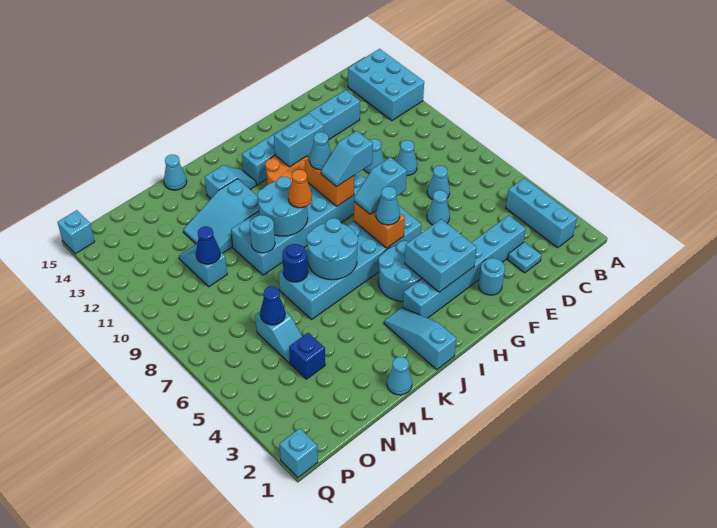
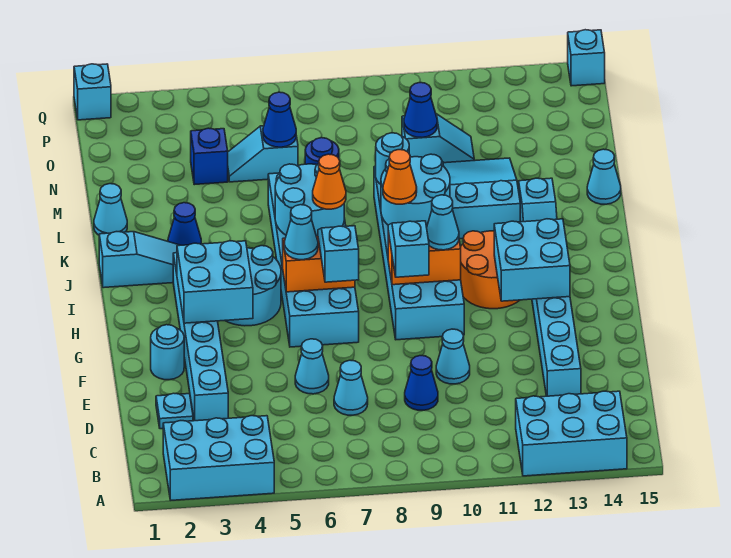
cyan 1x3 brick [506,178,577,248] -> cyan 2x3 brick [163,416,274,500]
cyan 1x1 cone [396,140,417,176] -> blue 1x1 cone [405,356,438,410]
cyan 1x2 brick [274,114,324,167] -> cyan 2x2 brick [494,219,570,301]
none -> orange 1x1 cone [313,154,346,209]
none -> blue 1x1 cone [168,203,201,245]

